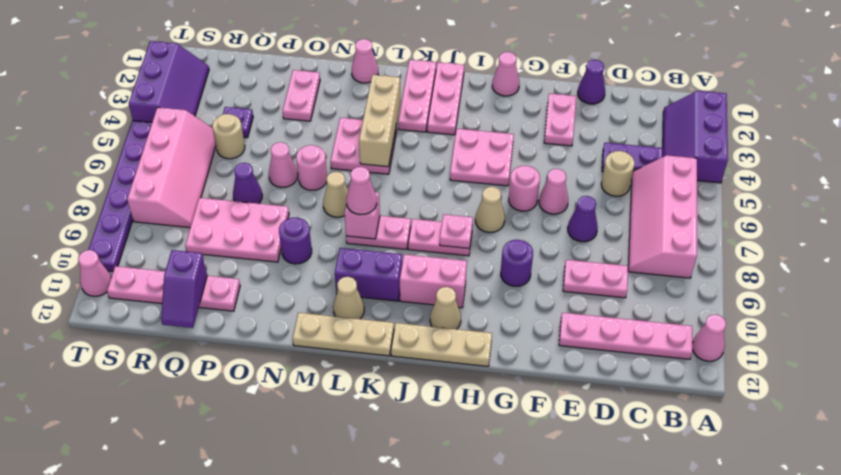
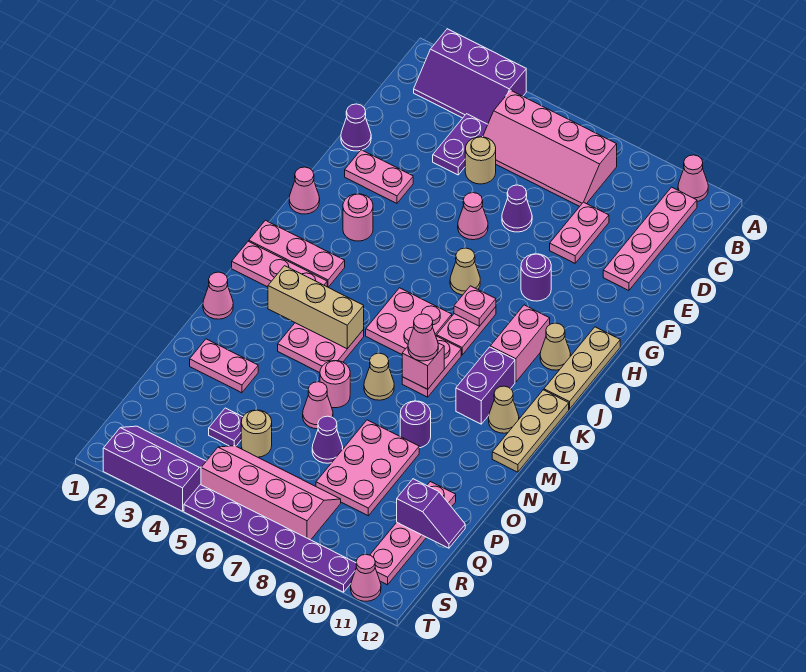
pink 1x1 round brick [509,166,540,211] -> pink 1x1 round brick moved to [343,194,373,241]
pink 2x2 plate [450,129,514,186] -> pink 2x2 plate moved to [366,288,452,354]

